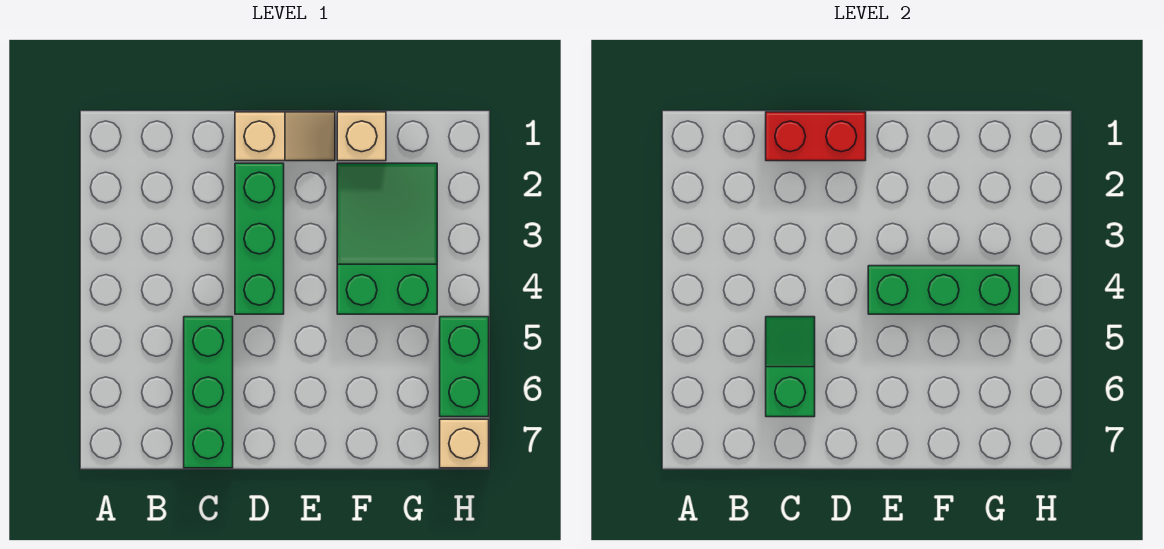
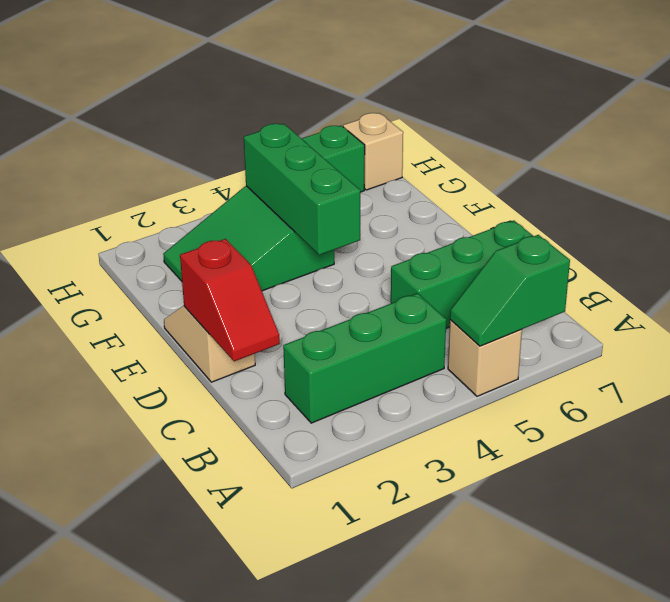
red 1x2 brick [766,112,866,161] -> red 1x2 slope [180,239,280,361]
green 1x2 slope [766,317,815,417] -> green 1x2 slope moved to [450,235,570,346]
green 1x3 brick [235,163,284,314] -> green 1x3 brick moved to [283,293,446,423]
tan 1x1 brick [337,112,386,161] -> tan 1x1 brick moved to [448,320,522,396]

